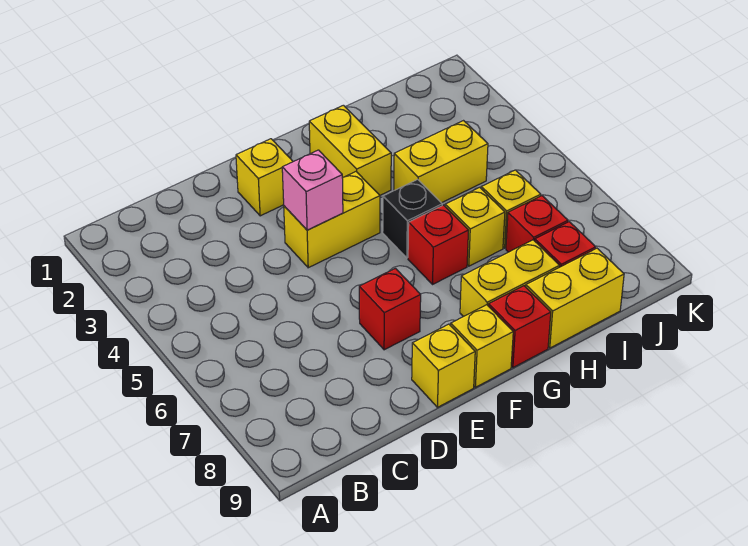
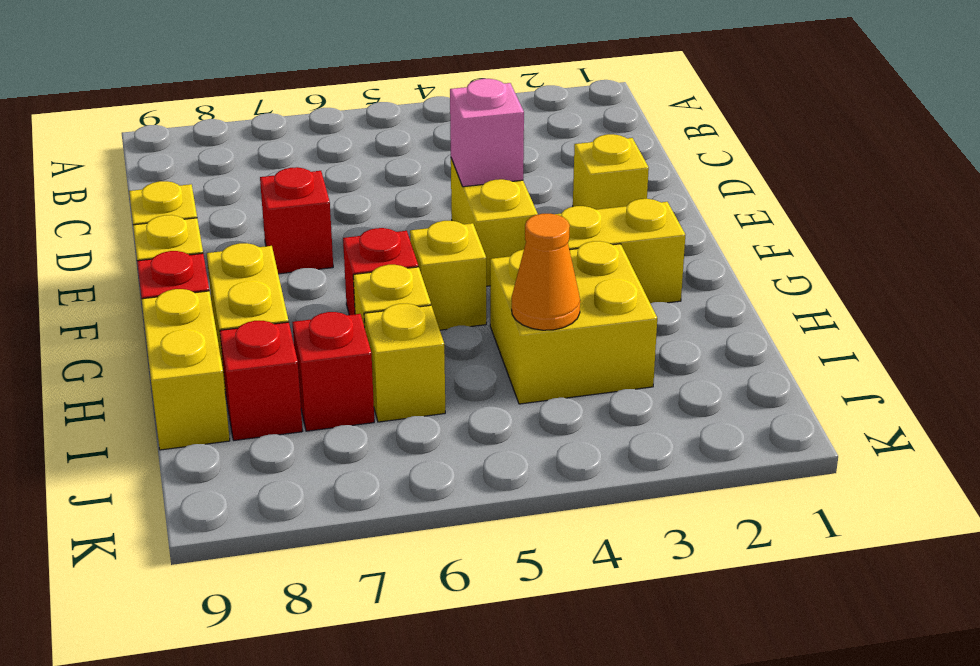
black 1x1 brick [383,179,442,258] -> yellow 1x1 brick [410,221,486,330]
yellow 1x2 brick [394,121,488,203] -> yellow 2x2 brick [490,241,657,404]
none -> orange 1x1 cone [512,214,580,330]

